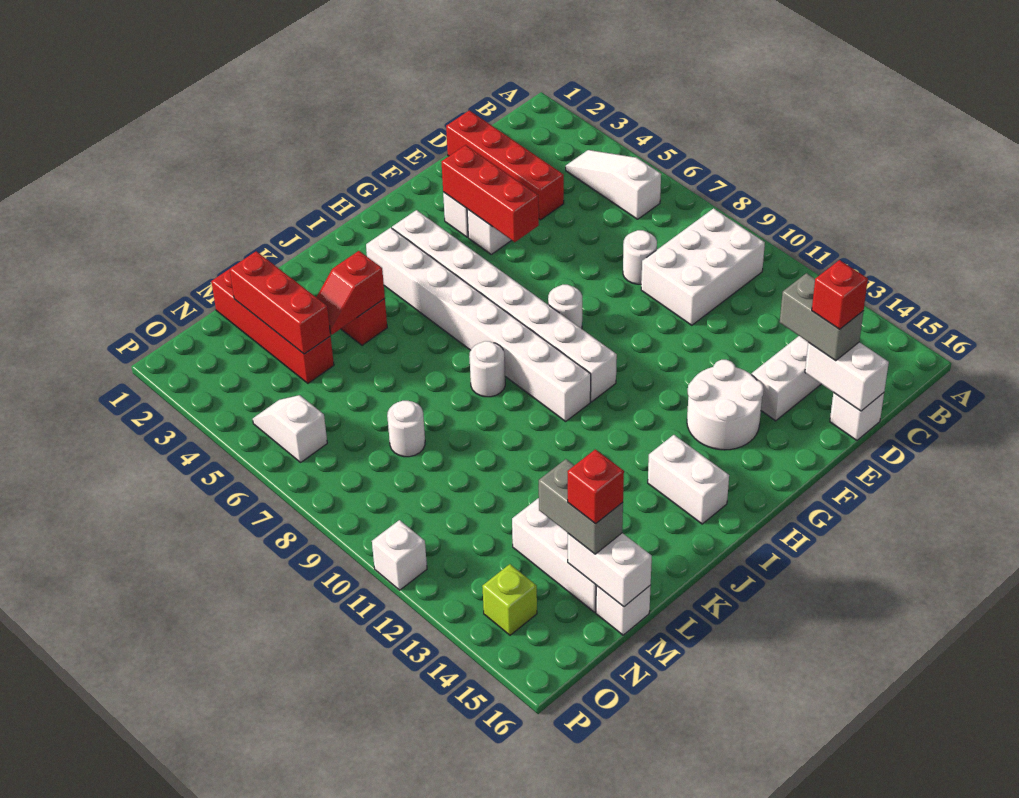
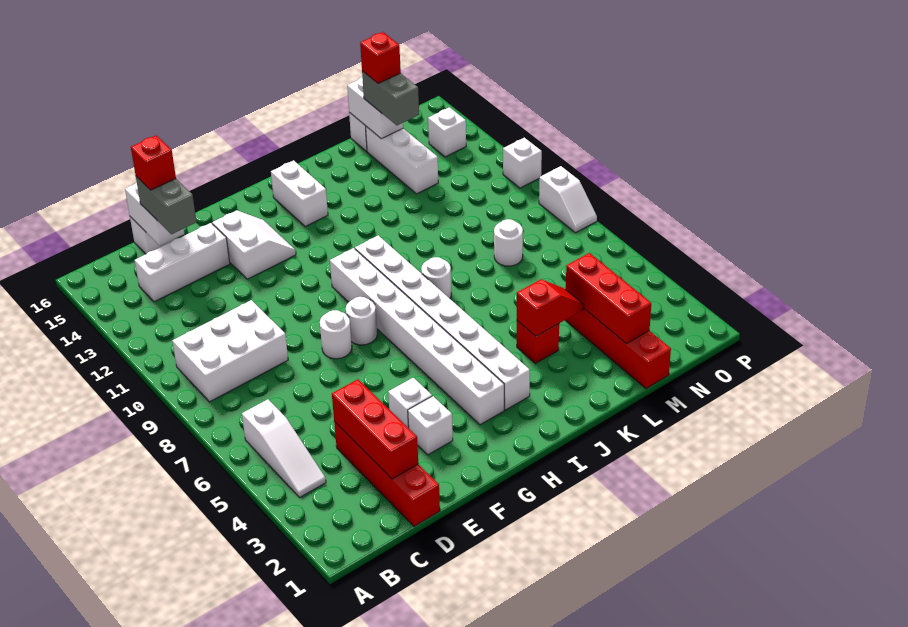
white 1x1 round brick [623,230,657,284] -> white 1x1 round brick moved to [320,310,352,359]
red 1x3 brick [442,145,539,242] -> red 1x3 brick moved to [332,379,418,479]
white 2x2 round brick [687,360,764,450] -> white 2x2 slope [212,210,296,279]
white 1x2 slope [253,395,327,462] -> white 1x2 slope moved to [539,166,597,233]
lime 1x1 brick [482,564,537,635] -> white 1x1 brick [428,107,466,157]

